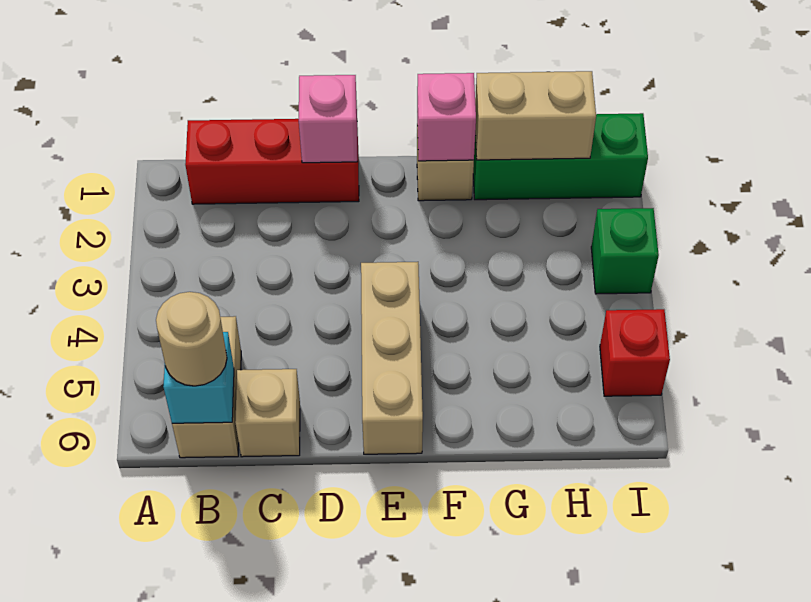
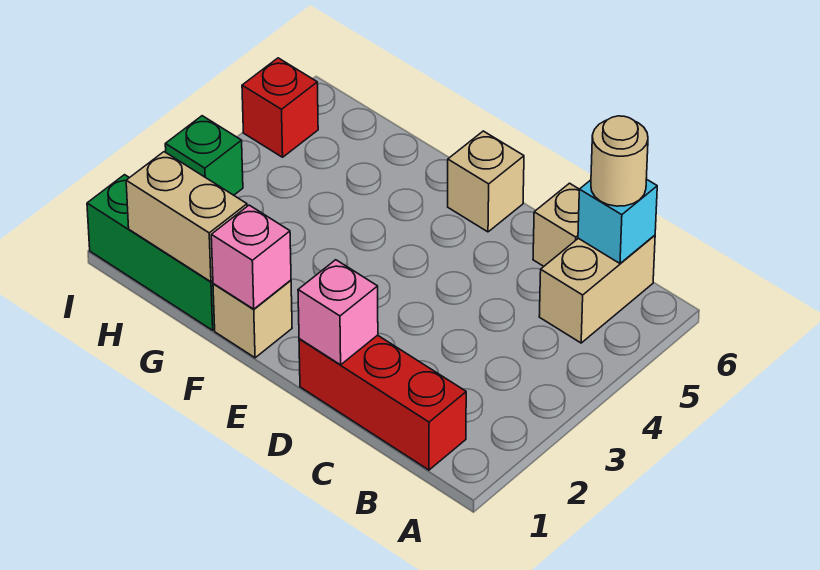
tan 1x3 brick [361,262,423,454] -> tan 1x1 brick [448,131,524,232]

